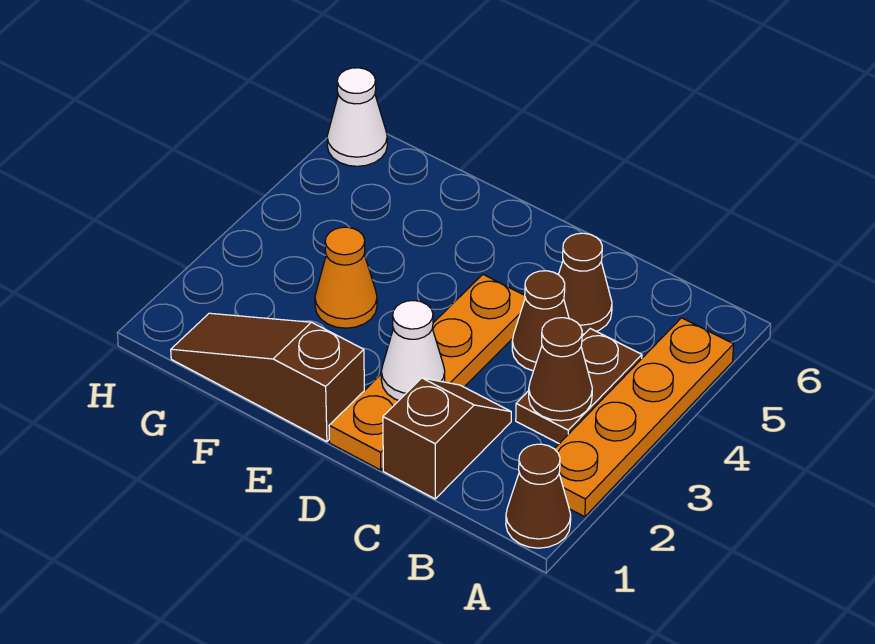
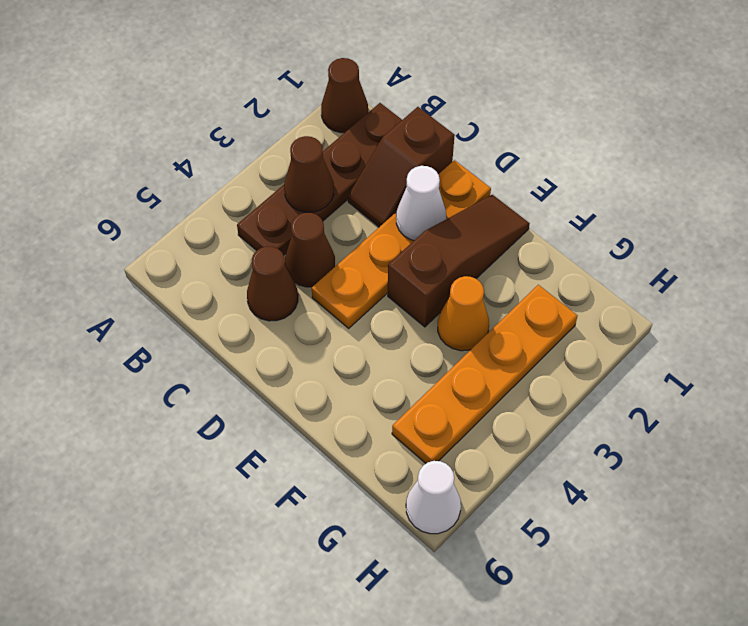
orange 1x4 plate [555,318,734,517] -> orange 1x4 plate moved to [392,285,577,463]
brown 1x2 plate [516,329,642,444] -> brown 1x4 plate [237,103,402,255]
brown 1x3 slope [171,313,364,442] -> brown 1x3 slope turned to [388,195,530,327]

